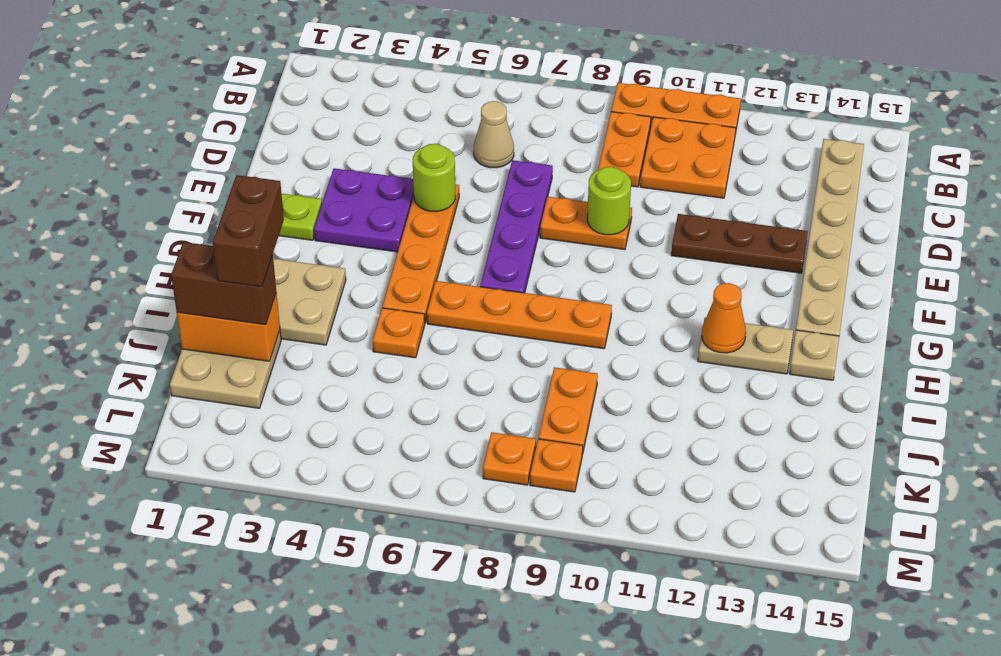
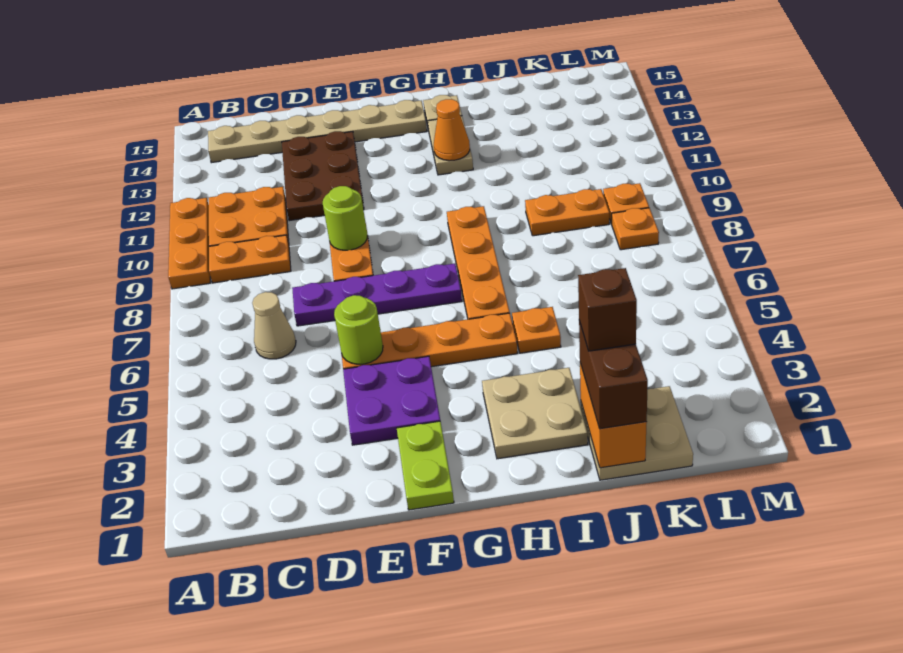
brown 1x3 plate [671,214,808,273] -> brown 2x3 plate [282,131,364,221]
brown 1x2 brick [213,175,284,287] -> brown 1x1 brick [578,268,637,351]

